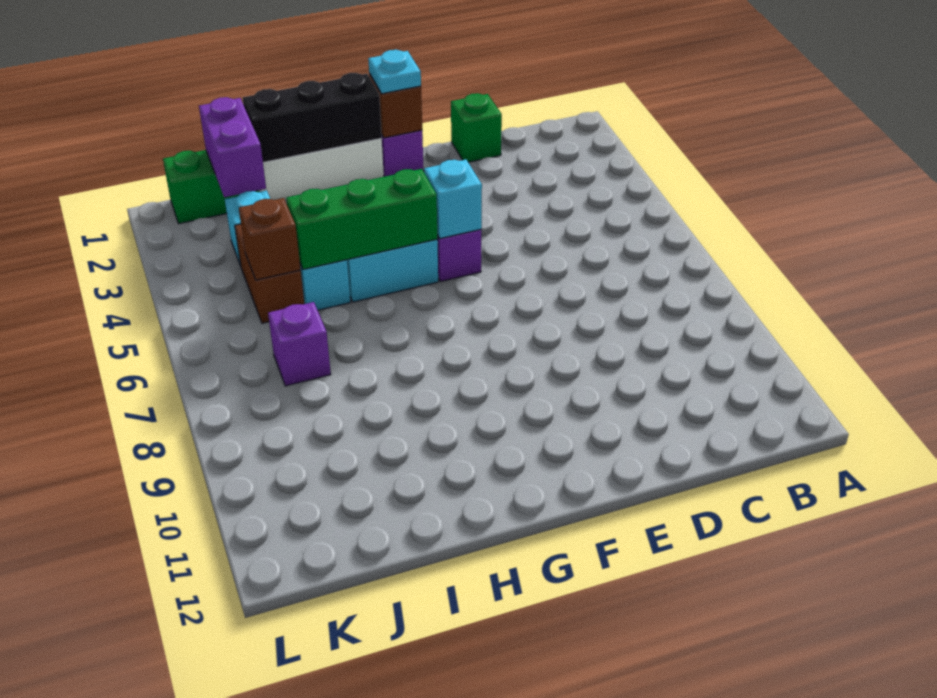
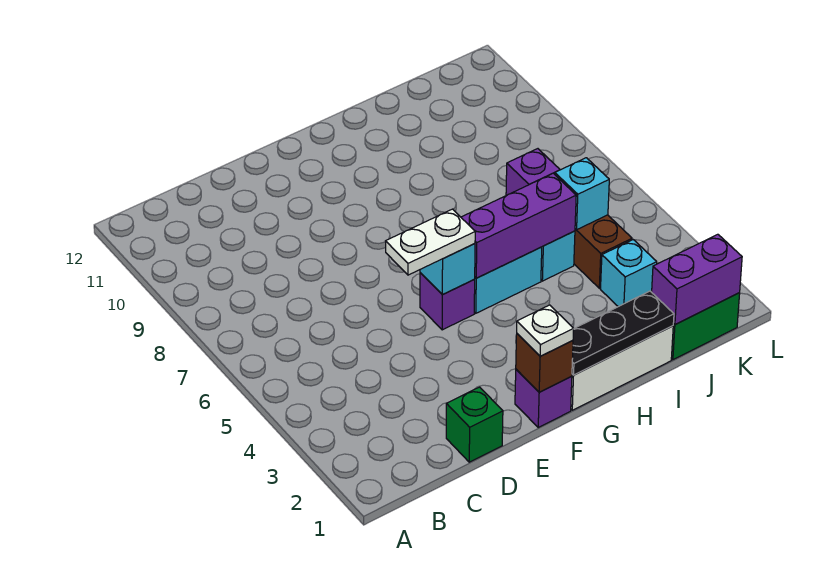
none -> white 1x2 plate [385,209,475,275]
cyan 1x1 plate [368,50,421,94] -> white 1x1 plate [517,305,574,356]
black 1x3 brick [243,73,382,162] -> black 1x3 plate [572,291,674,375]
green 1x3 brick [286,169,438,269] -> purple 1x3 brick [461,173,576,278]
purple 1x2 brick [199,97,266,197] -> purple 1x2 brick turned to [652,234,742,324]
brown 1x1 brick [239,198,301,280] -> cyan 1x1 brick [555,158,609,230]

